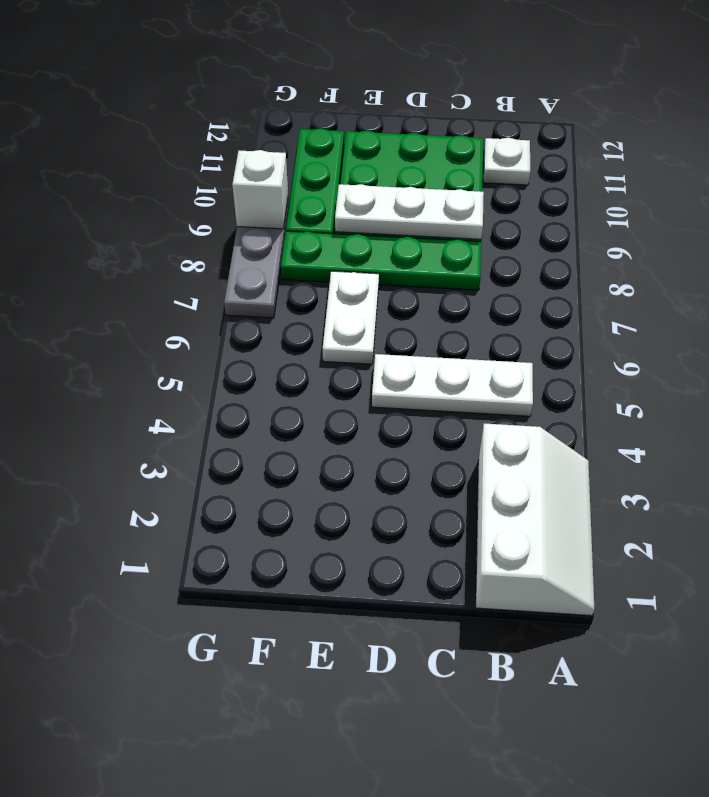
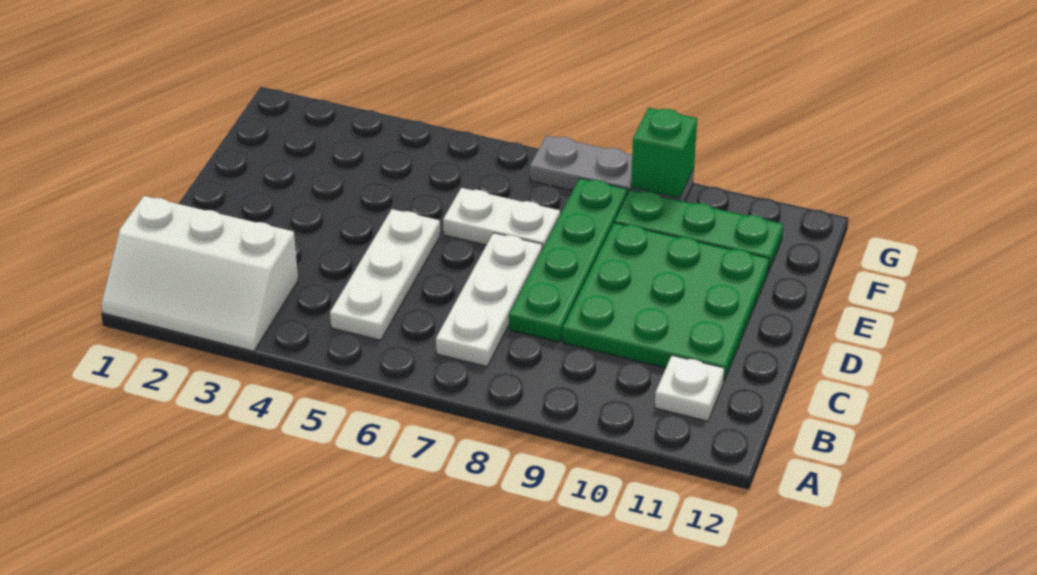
white 1x3 plate [335,184,484,239] -> white 1x3 plate moved to [436,233,542,366]
white 1x1 brick [232,150,288,229] -> green 1x1 brick [631,108,697,198]

